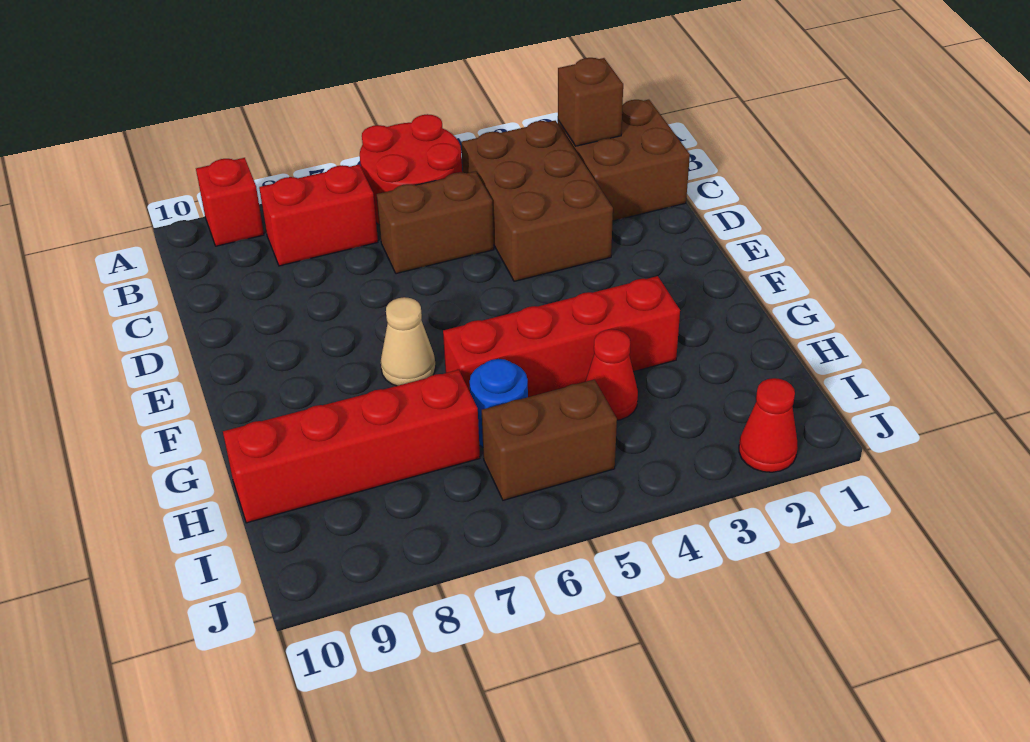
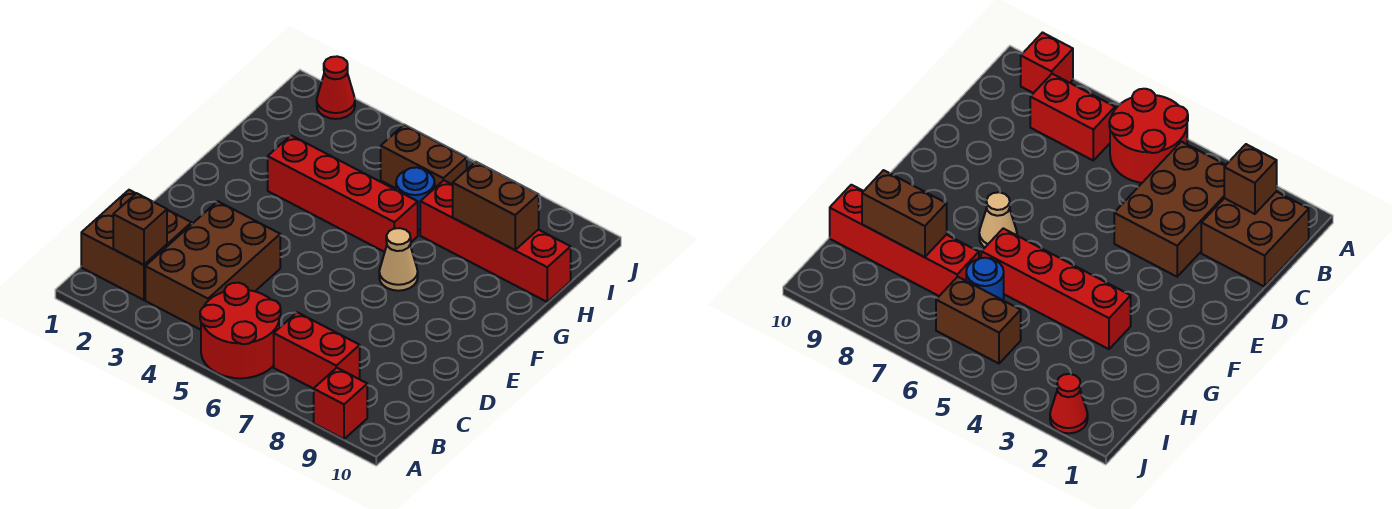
brown 1x2 brick [377,171,494,274] -> brown 1x2 brick moved to [453,162,539,250]
red 1x1 cone [585,329,638,420] -> none

